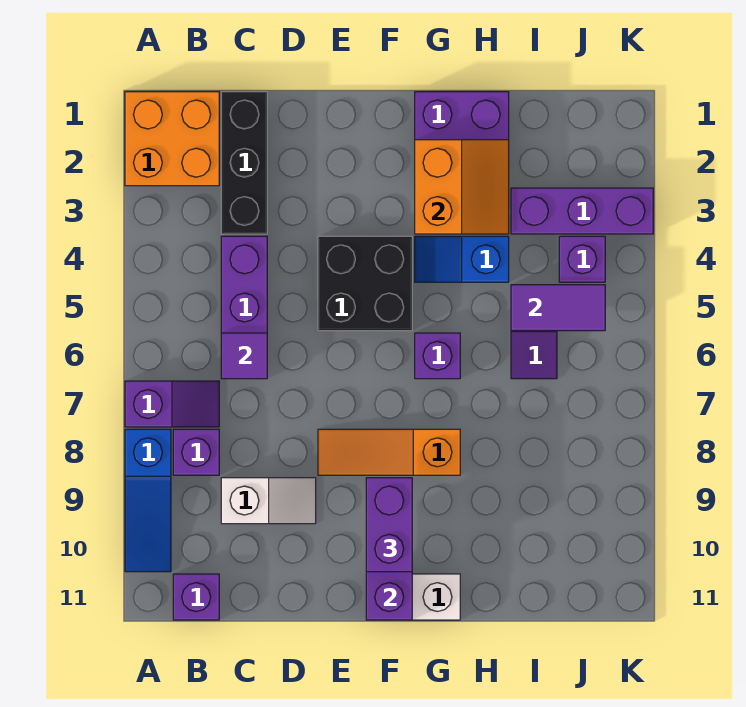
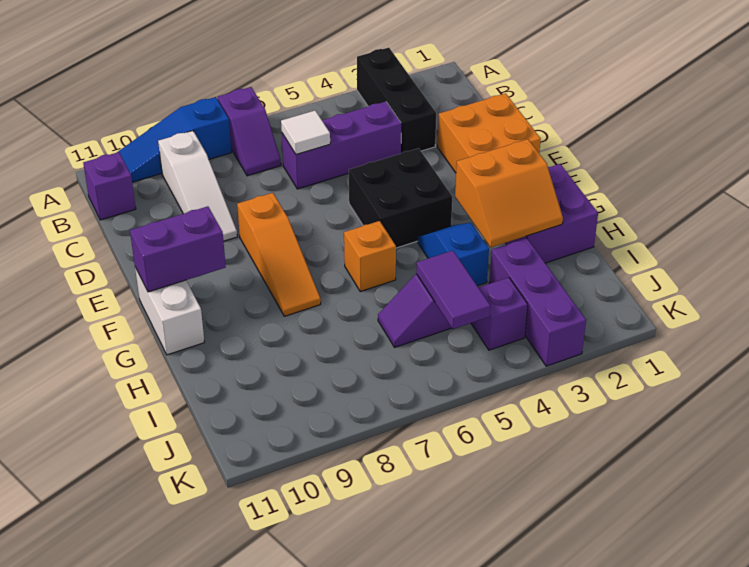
orange 2x2 brick [125,92,219,186] -> orange 2x2 brick moved to [438,93,541,173]
purple 1x1 brick [173,429,219,475] -> none
black 1x3 brick [221,92,267,234] -> black 1x3 brick turned to [357,48,436,153]
purple 1x1 tile [221,333,267,379] -> white 1x1 tile [281,111,330,155]
white 1x2 slope [221,478,316,524] -> white 1x3 slope [158,131,237,241]
orange 1x3 slope [318,429,460,475] -> orange 1x3 slope turned to [237,193,321,316]
purple 1x2 brick [366,478,412,572] -> none
purple 1x1 brick [415,333,460,379] -> orange 1x1 brick [344,221,396,292]

